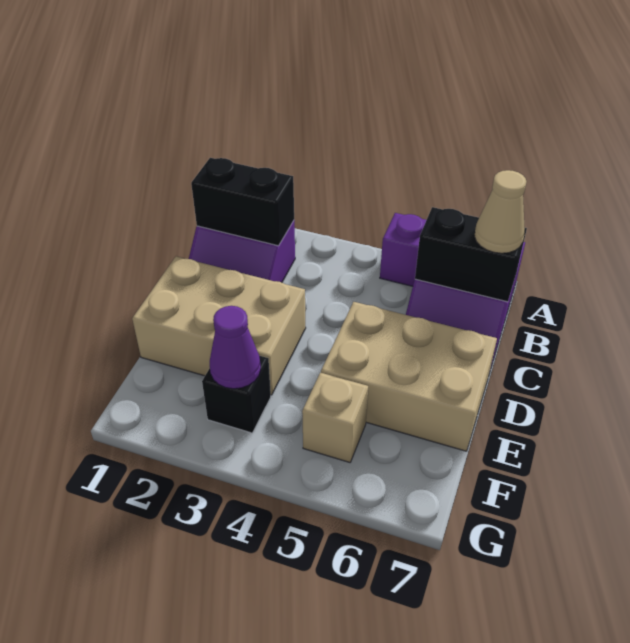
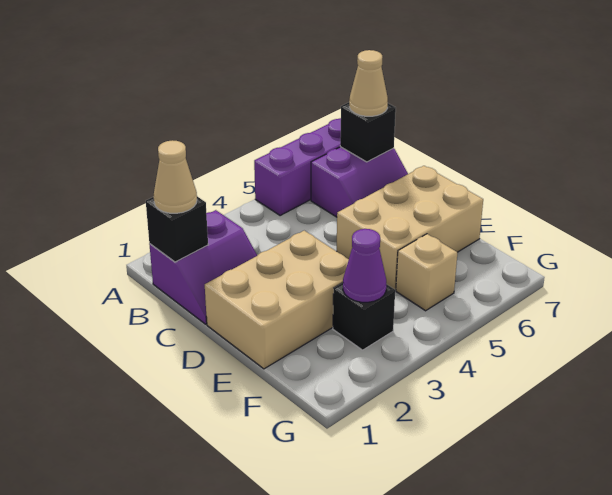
black 1x2 brick [191,158,294,246] -> black 1x1 brick [146,197,208,262]
none -> tan 1x1 cone [154,140,197,213]
black 1x2 brick [415,207,527,302] -> black 1x1 brick [340,103,396,162]

